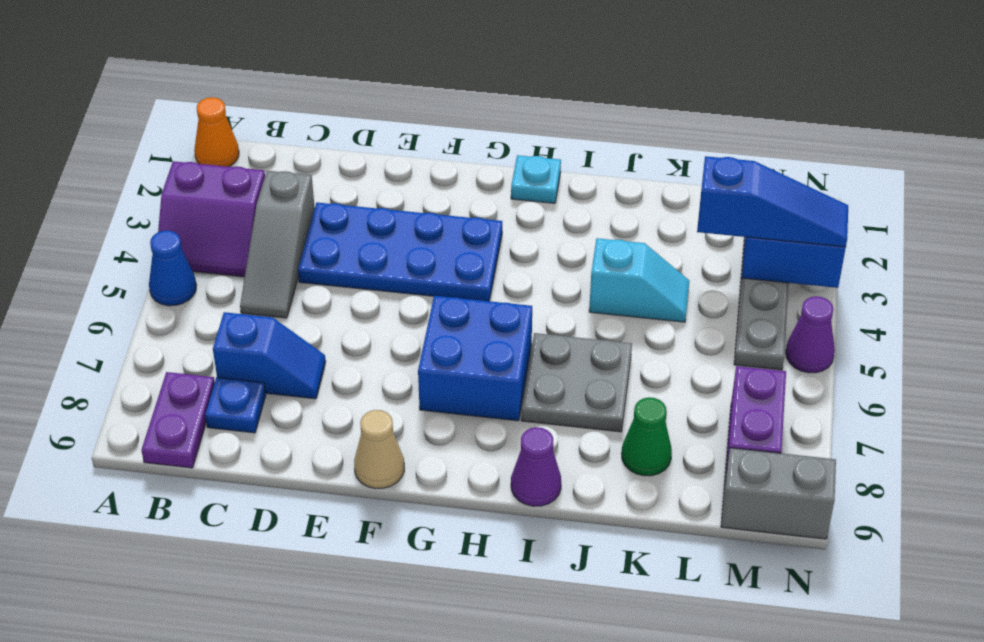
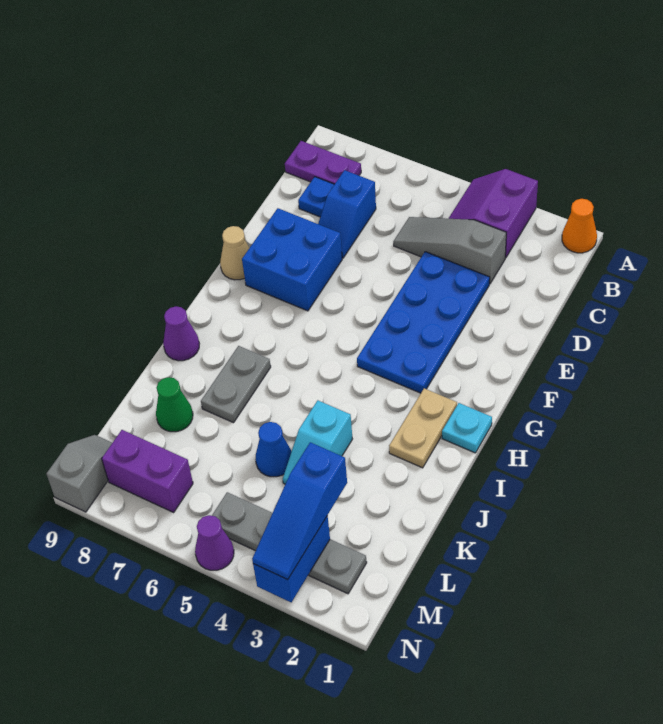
blue 1x1 cone [149,230,196,306] -> blue 1x1 cone moved to [255,422,292,477]
blue 2x2 brick [418,296,532,421] -> blue 2x2 brick moved to [242,208,342,311]
none -> tan 1x2 plate [389,388,457,468]
grey 2x2 plate [521,333,632,432] -> grey 1x2 plate [201,346,271,423]
grey 1x2 brick [721,448,836,539] -> grey 1x2 slope [46,435,112,512]

